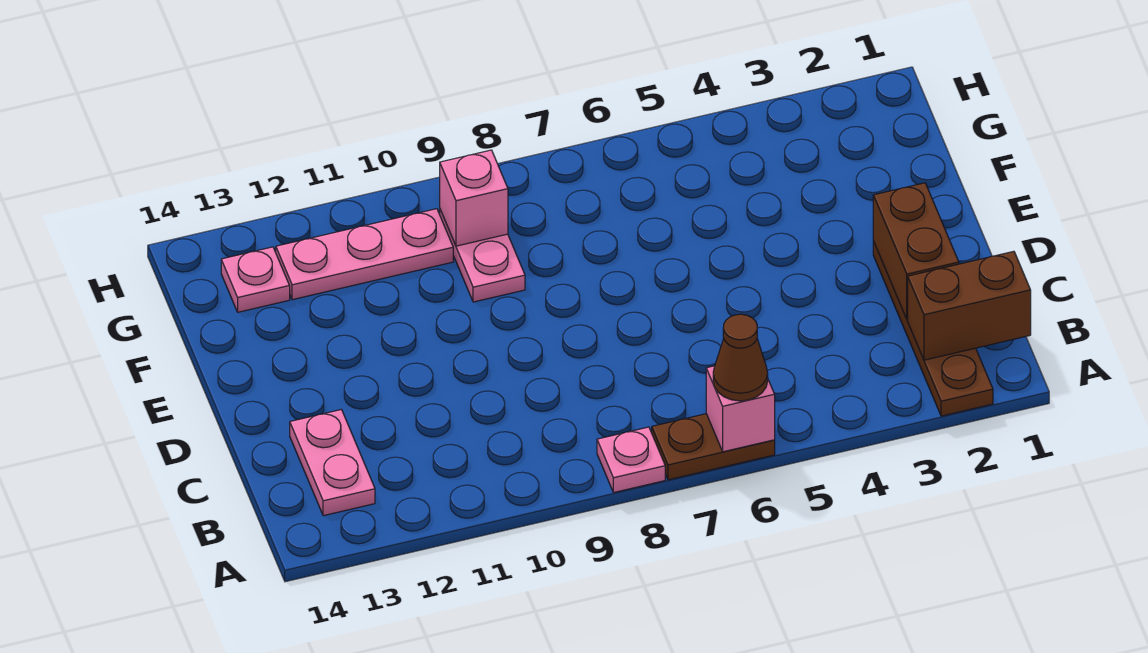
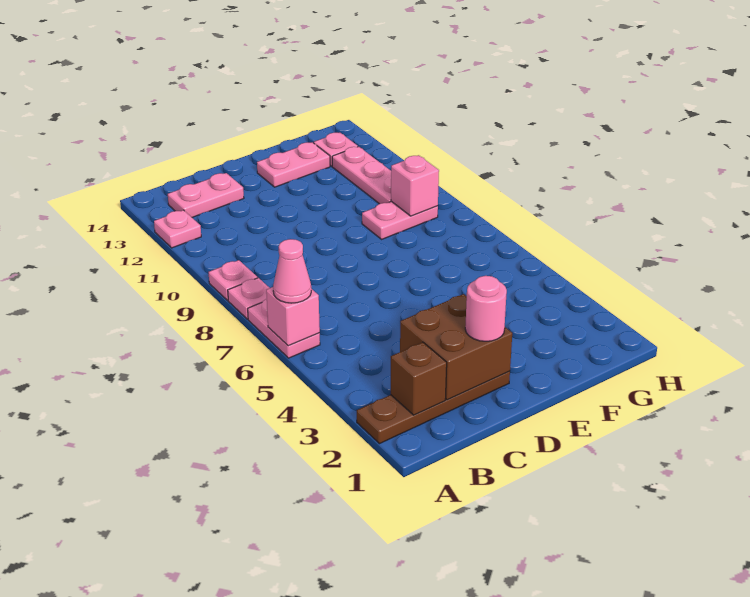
brown 1x2 plate [652,414,775,480] -> pink 1x2 plate [248,299,320,358]
brown 1x1 cone [713,314,768,401] -> pink 1x1 cone [273,239,311,303]
none -> pink 1x1 plate [209,260,258,300]
none -> pink 1x1 plate [154,210,201,248]
brown 1x2 brick [908,251,1031,360] -> brown 1x1 brick [391,342,447,415]
brown 1x2 brick [873,183,959,319] -> brown 2x2 brick [400,294,512,400]
none -> pink 1x1 round brick [465,276,507,341]
none -> pink 1x2 plate [257,142,330,187]

